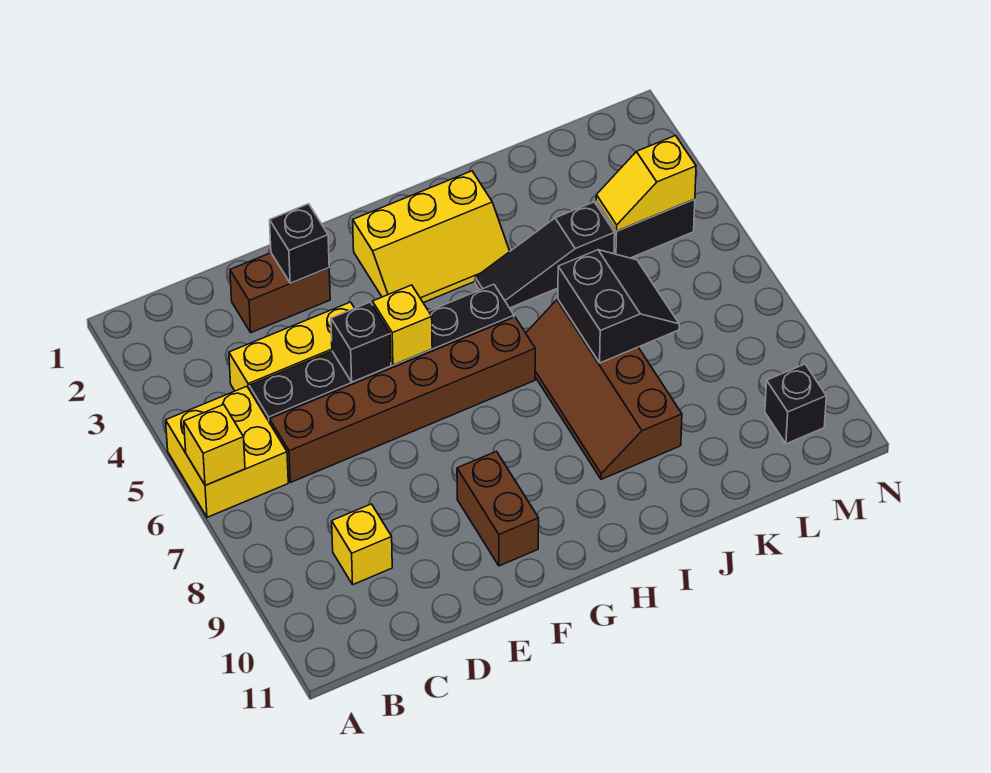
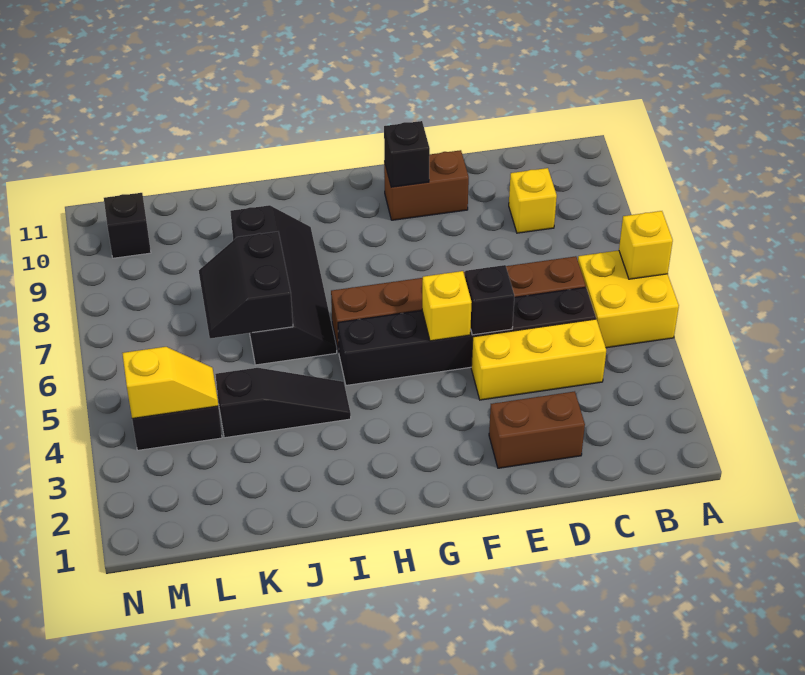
black 1x1 brick [270,204,329,283] -> black 1x1 brick moved to [384,121,430,187]
brown 1x2 brick [457,451,539,566] -> brown 1x2 brick turned to [384,150,469,220]
yellow 2x3 slope [353,171,510,303] -> none
brown 2x4 slope [526,299,682,479] -> black 2x4 slope [230,205,337,365]

